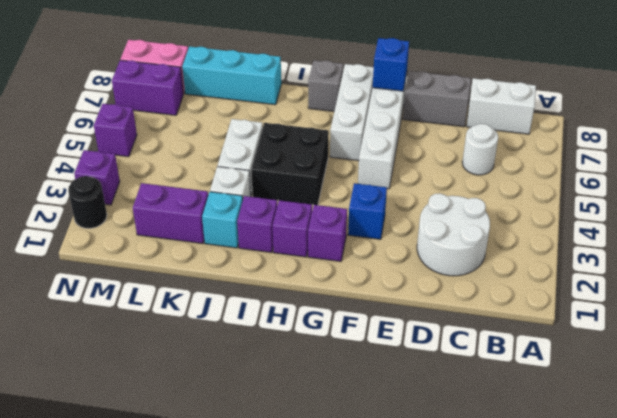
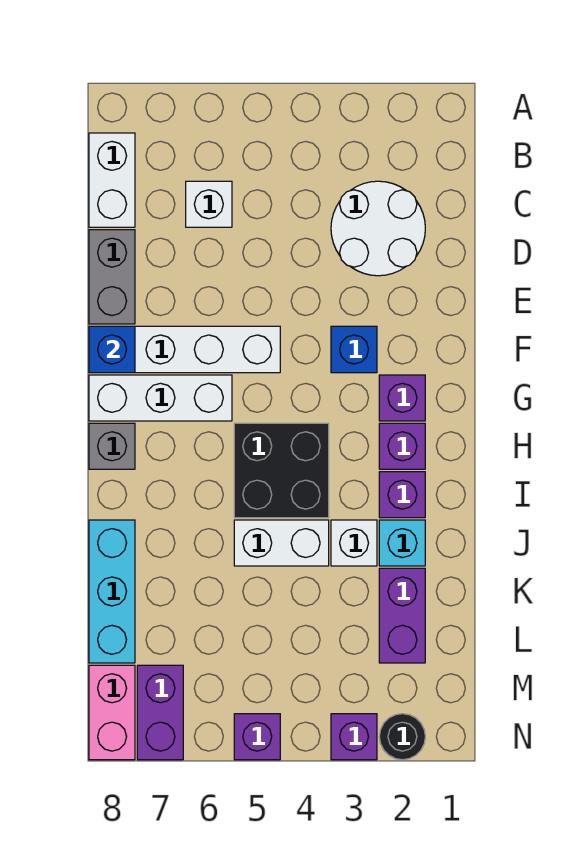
white 1x1 round brick [462,124,498,175] -> white 1x1 brick [186,181,232,227]

